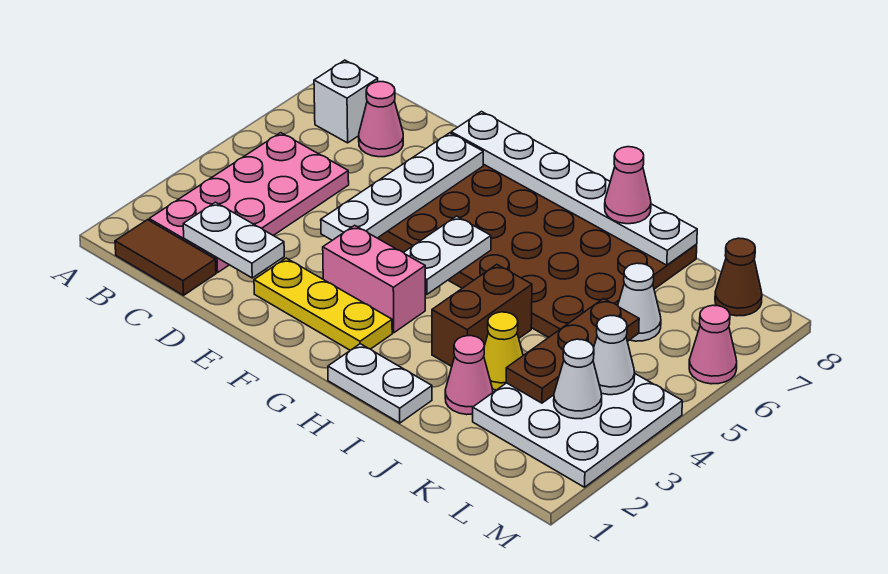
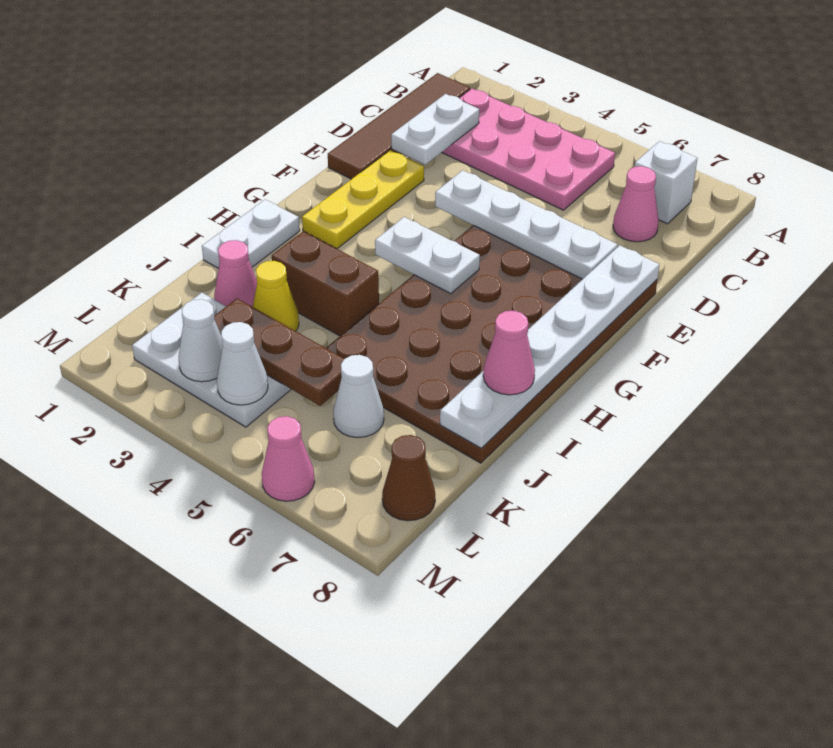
brown 1x2 tile [115,220,216,295] -> brown 1x4 tile [328,73,470,179]
pink 1x2 brick [323,225,425,333] -> none
white 3x3 plate [473,374,682,487] -> white 2x3 plate [132,293,291,427]

